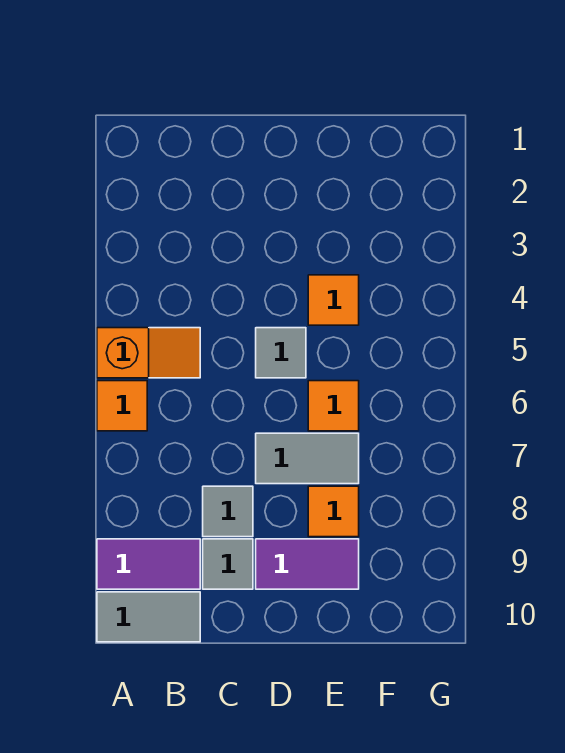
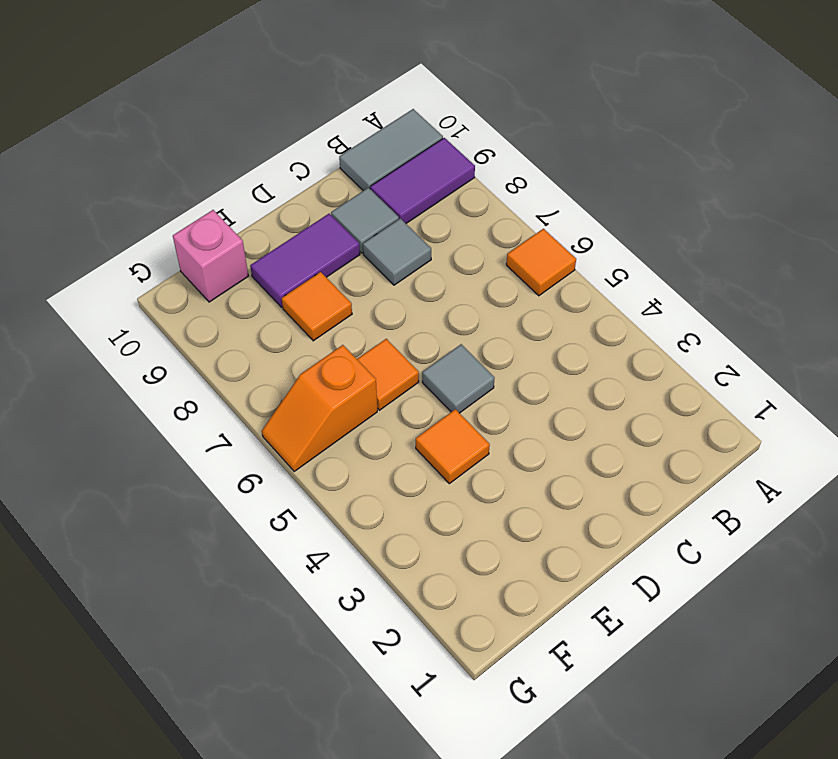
orange 1x2 slope [97,328,200,378] -> orange 1x2 slope moved to [262,345,377,471]
grey 1x2 tile [256,433,359,484] -> none
none -> pink 1x1 brick [173,210,248,302]

